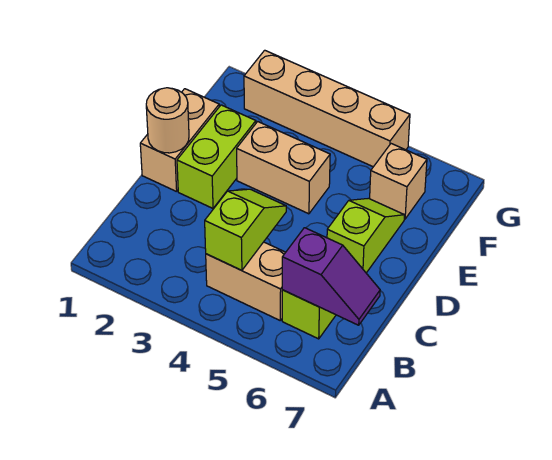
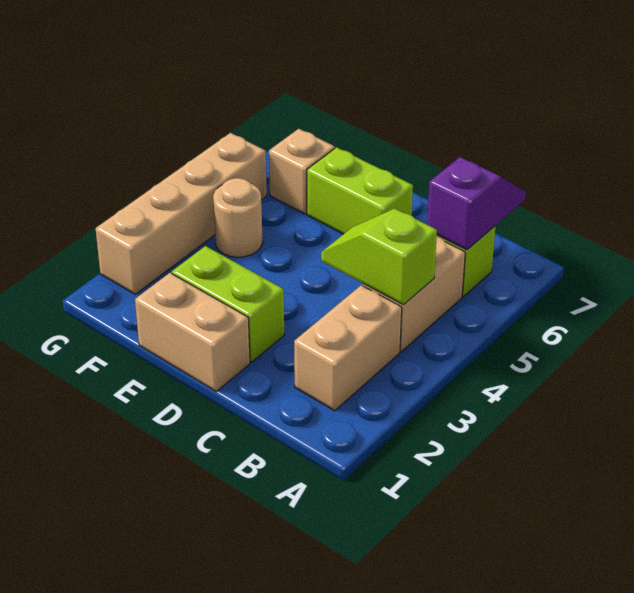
tan 1x1 round brick [146,88,189,153] -> tan 1x1 round brick moved to [213,178,263,257]
lime 1x2 slope [327,198,404,273] -> lime 1x2 brick [307,147,413,234]
tan 1x2 brick [237,122,330,214] -> tan 1x2 brick moved to [294,285,402,411]

